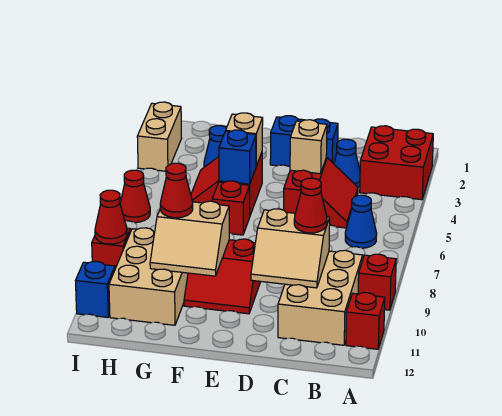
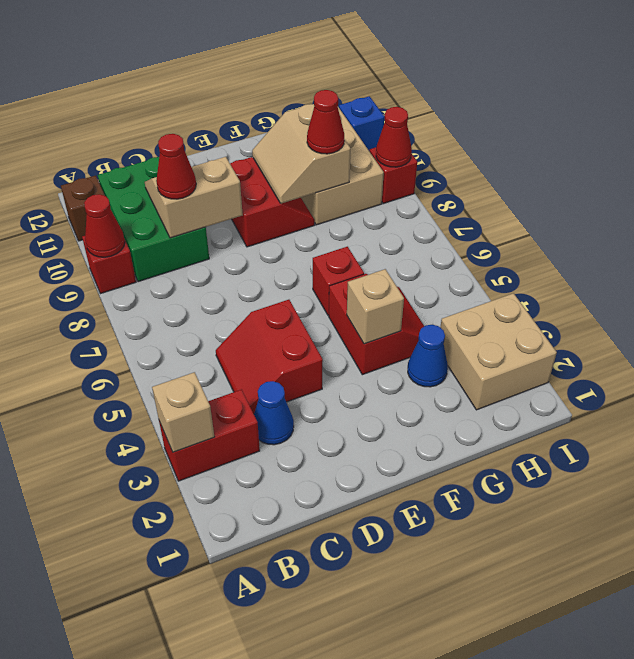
red 2x2 brick [360,126,433,200] -> red 1x2 brick [159,390,260,481]
red 1x1 brick [346,293,385,349] -> brown 1x1 brick [61,176,105,241]
blue 1x1 cone [345,195,377,248] -> none
tan 2x3 brick [278,250,363,345] -> green 2x3 brick [98,157,209,282]
blue 1x2 brick [270,116,338,167] -> none
tan 1x1 brick [290,120,327,174] -> tan 1x1 brick moved to [152,372,214,452]
red 2x2 slope [184,239,261,314] -> red 2x2 slope turned to [230,157,315,247]
blue 1x1 brick [219,130,256,184] -> none
tan 2x2 slope [150,201,229,276] -> tan 2x2 slope turned to [252,104,351,203]
tan 1x2 brick [137,102,182,171] -> tan 2x2 brick [440,293,557,410]
red 1x1 cone [120,170,150,223] -> red 1x1 cone moved to [84,194,125,257]

